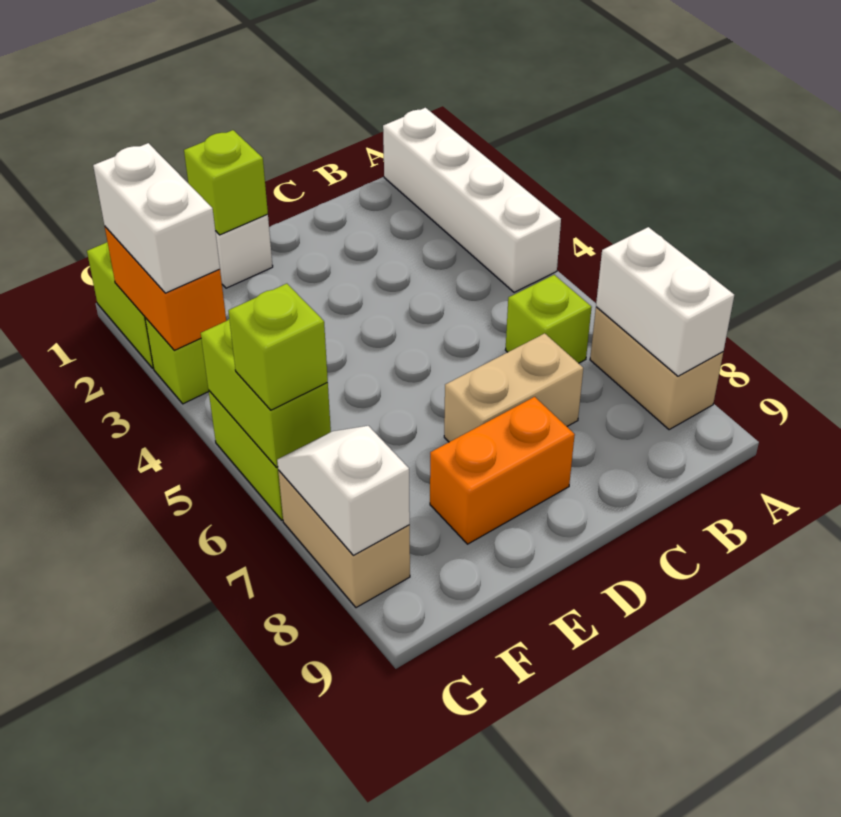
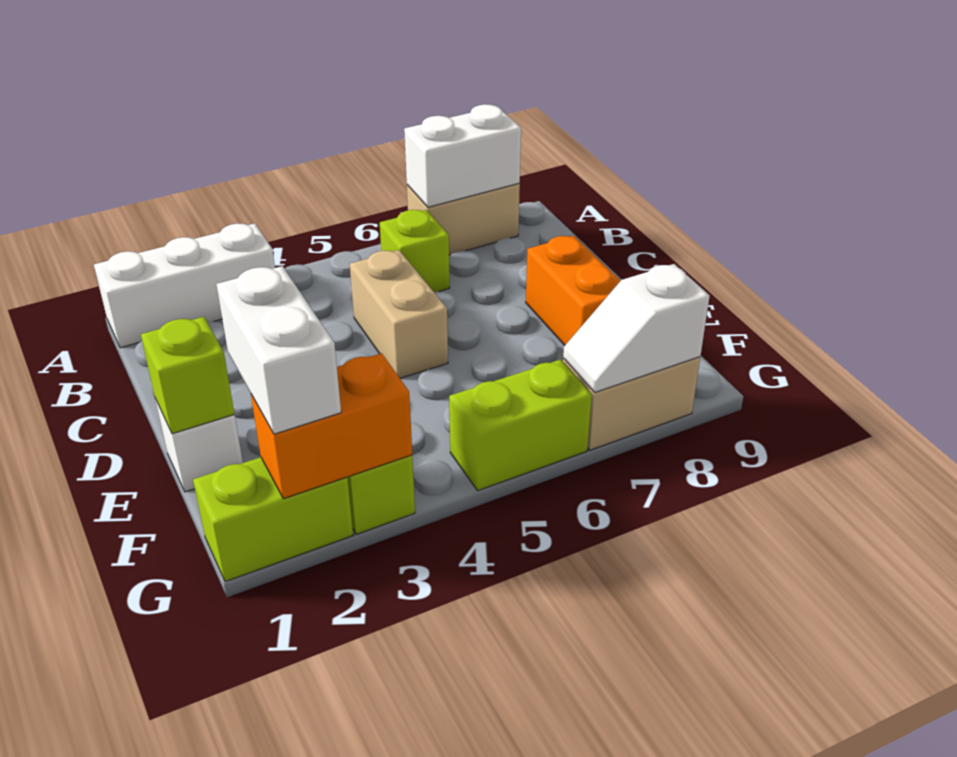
white 1x4 brick [383,108,561,292] -> white 1x3 brick [94,223,275,348]
tan 1x2 brick [444,333,583,442] -> tan 1x2 brick moved to [350,250,448,378]
white 1x2 brick [93,143,220,293] -> white 1x2 brick turned to [217,266,341,434]
lime 1x2 brick [201,319,331,467] -> none
lime 1x1 brick [228,284,328,410] -> none

